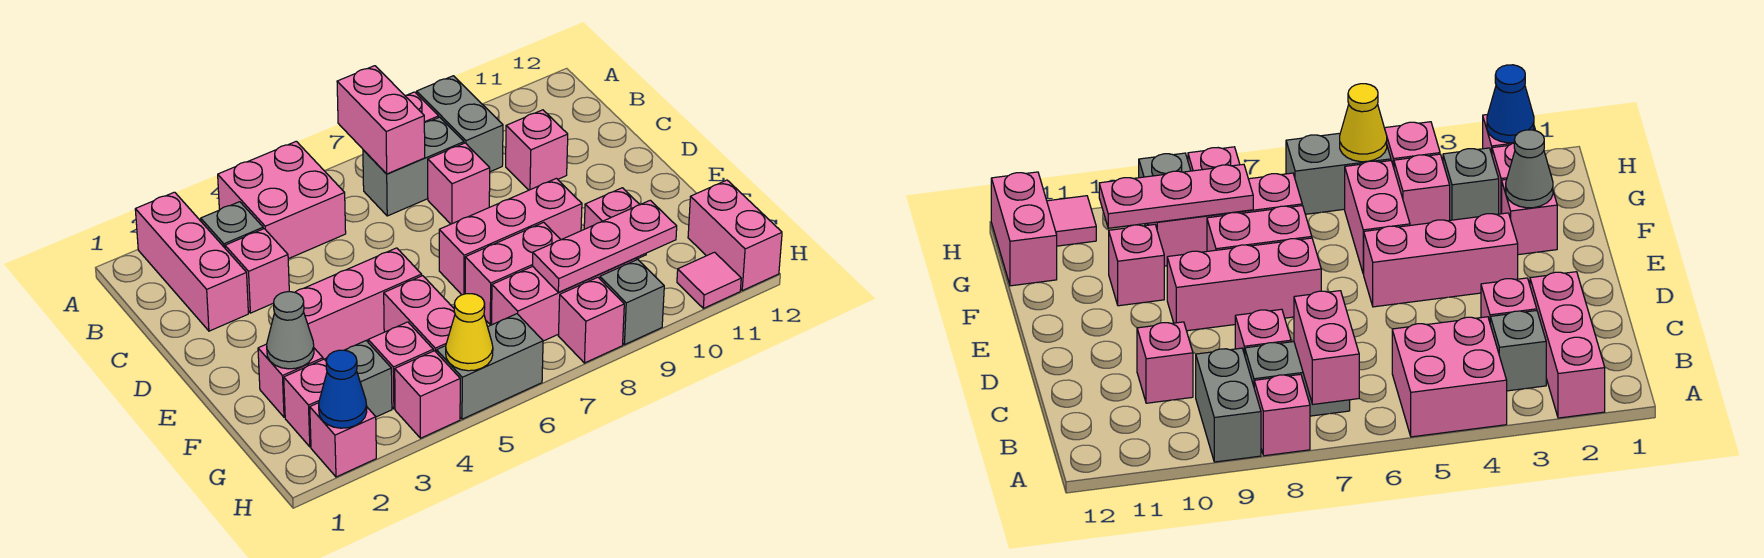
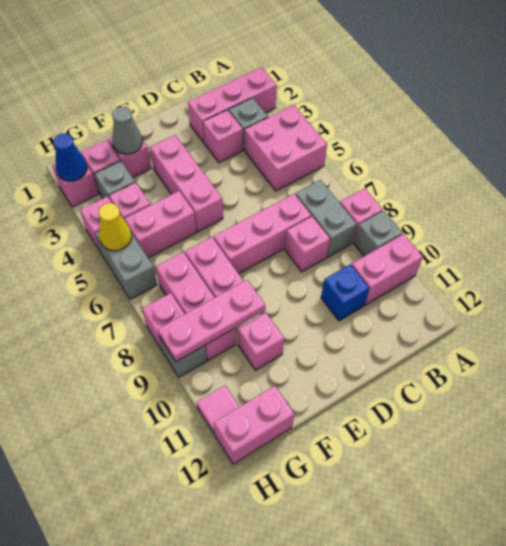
pink 1x2 brick [337,66,425,174] -> pink 1x2 brick moved to [352,234,423,305]
grey 1x2 brick [417,76,503,172] -> grey 1x1 brick [354,211,403,256]
pink 1x1 brick [506,110,568,190] -> blue 1x1 brick [321,264,369,321]
pink 1x3 brick [439,178,582,295] -> pink 1x3 brick turned to [214,194,311,274]
pink 1x3 plate [532,200,677,292] -> pink 1x3 plate turned to [158,280,265,361]

